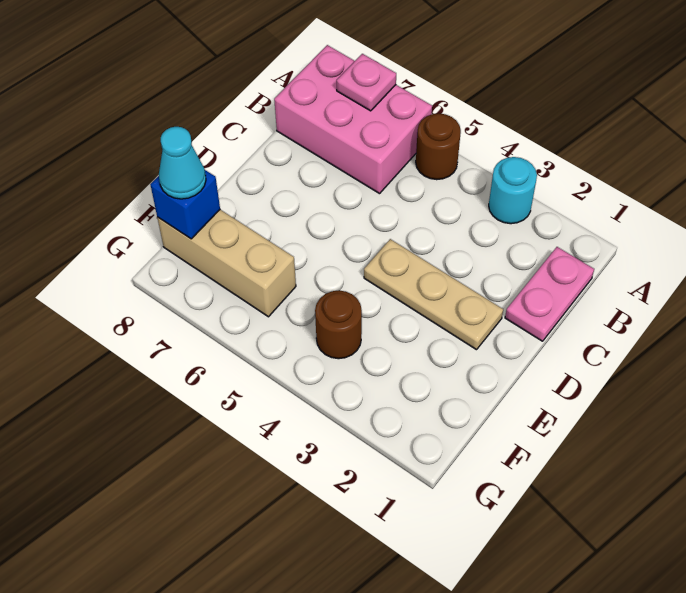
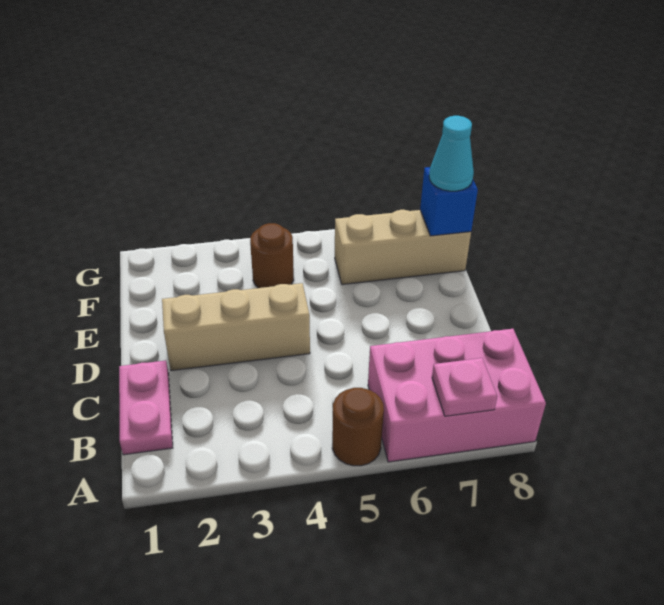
cyan 1x1 round brick [489,157,537,224] -> none
tan 1x3 plate [364,239,503,350] -> tan 1x3 brick [162,283,310,371]

